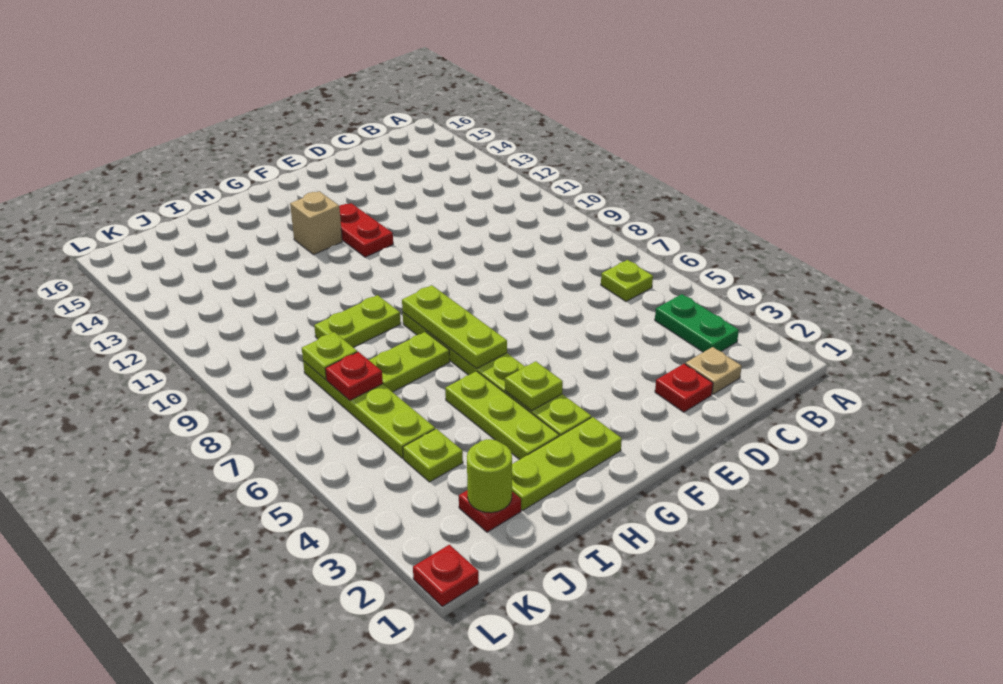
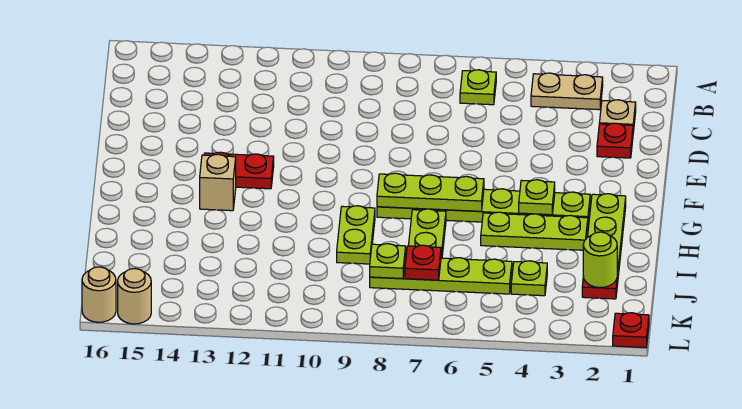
green 1x2 plate [655,294,739,352] -> tan 1x2 plate [531,73,603,110]
none -> tan 1x1 round brick [118,269,151,324]
none -> tan 1x1 round brick [82,267,116,322]

